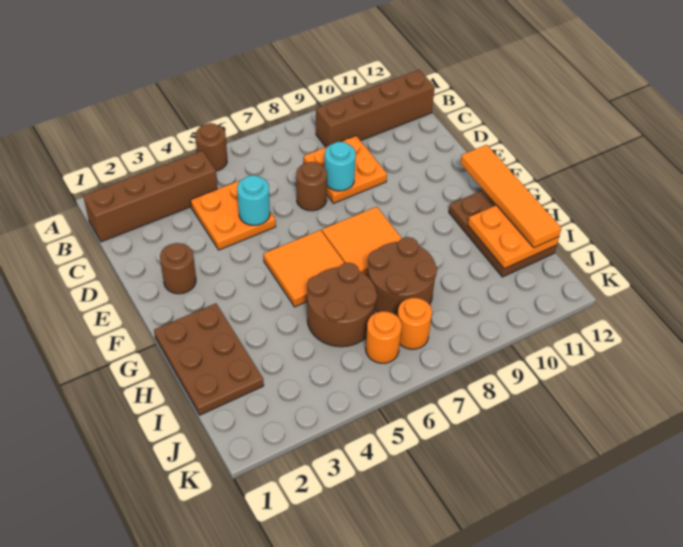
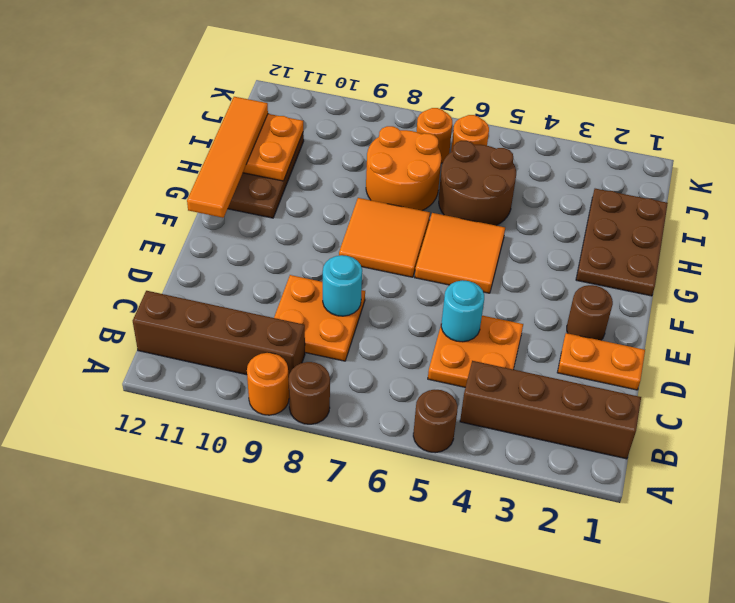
none -> orange 1x1 round brick [247,353,289,415]
none -> orange 1x2 plate [557,333,645,390]
brown 1x1 round brick [296,162,327,211] -> brown 1x1 round brick moved to [289,362,330,424]
brown 2x2 round brick [368,237,437,316] -> orange 2x2 round brick [366,126,441,211]

